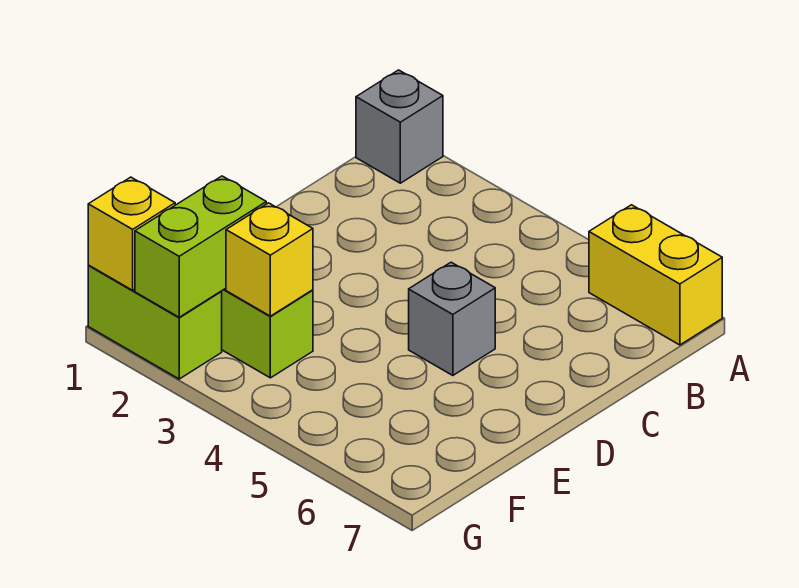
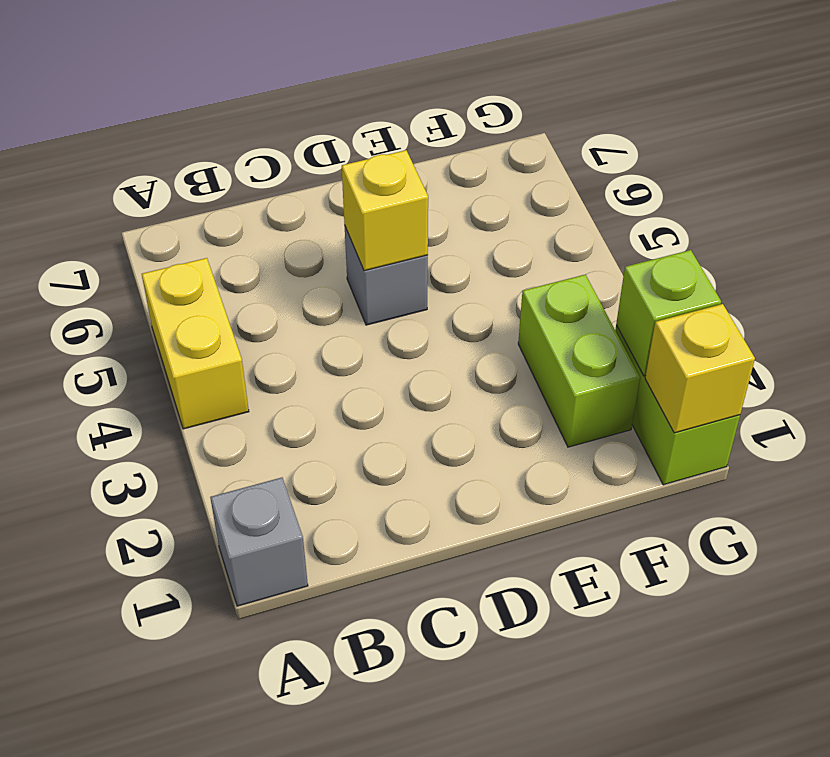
yellow 1x2 brick [589,205,722,345] -> yellow 1x2 brick moved to [142,258,249,429]
lime 1x2 brick [135,176,266,317] -> lime 1x1 brick [616,250,721,376]
yellow 1x1 brick [226,203,313,316] -> yellow 1x1 brick moved to [342,150,428,271]

